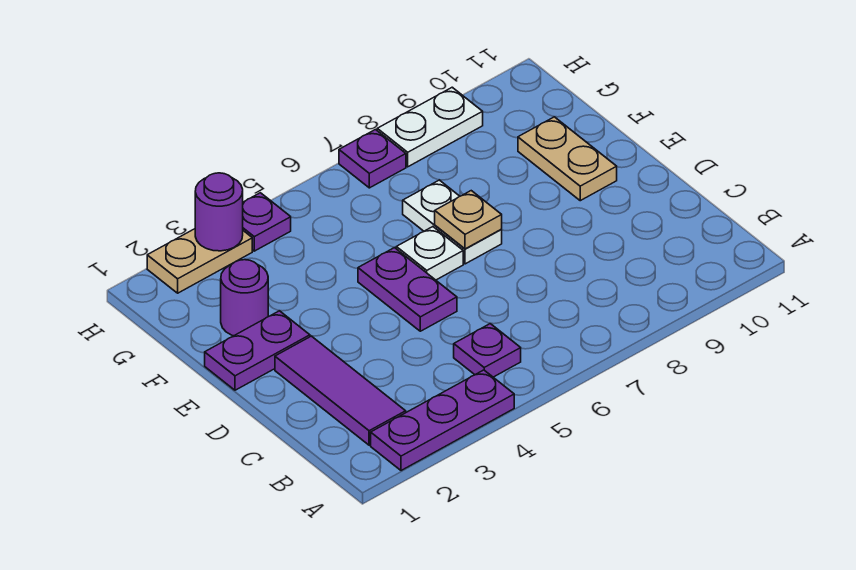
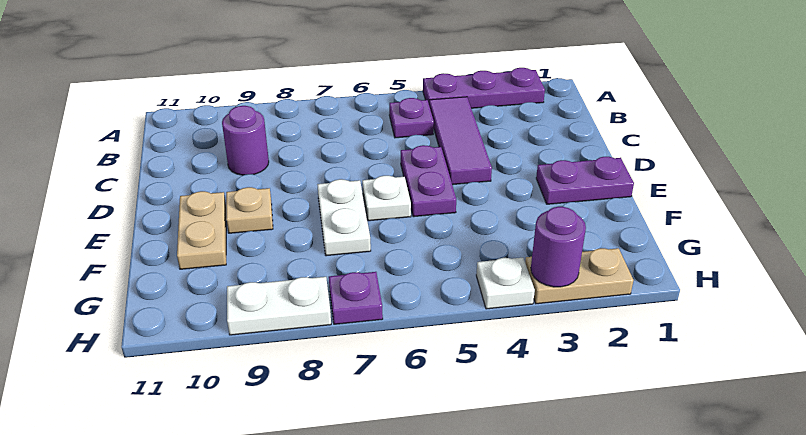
purple 1x3 tile [275,336,406,445] -> purple 1x3 tile moved to [429,97,492,185]
tan 1x1 plate [435,191,502,249] -> tan 1x1 plate moved to [226,187,273,233]
purple 1x1 round brick [221,260,268,336] -> purple 1x1 round brick moved to [222,106,269,175]
purple 1x1 plate [243,193,291,251] -> white 1x1 plate [476,258,535,309]

